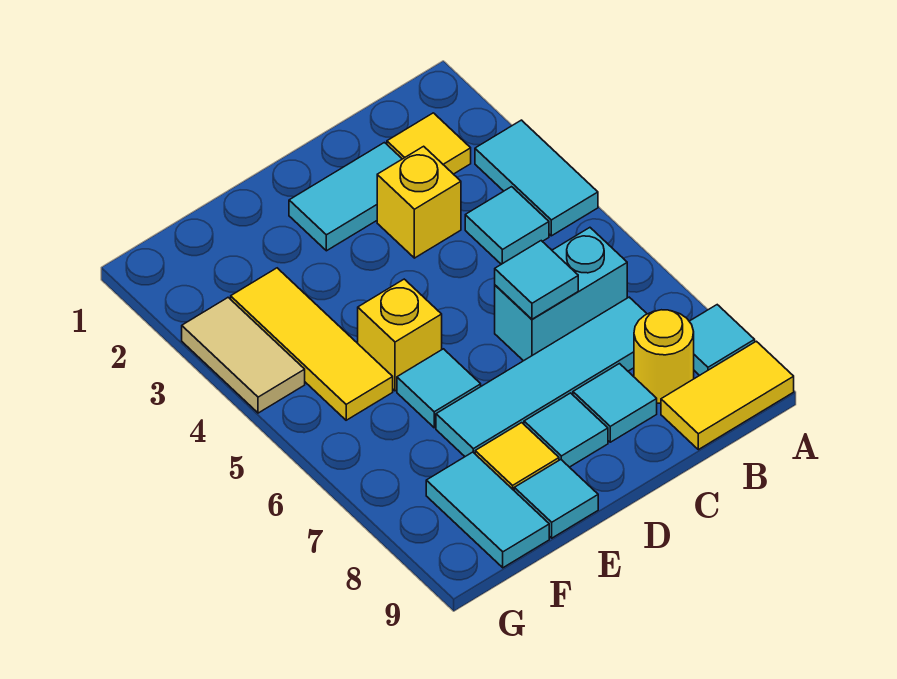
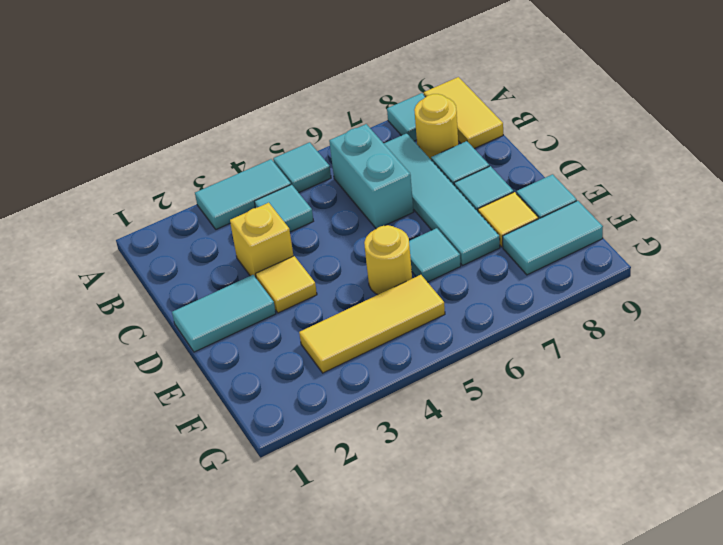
yellow 1x1 tile [387,113,471,174] -> yellow 1x1 tile moved to [256,256,317,313]
cyan 1x2 tile [289,143,402,251] -> cyan 1x2 tile turned to [172,275,276,352]
cyan 1x1 tile [495,241,578,319] -> cyan 1x1 tile moved to [273,142,331,193]
yellow 1x1 brick [358,279,442,391] -> yellow 1x1 round brick [364,225,412,295]
tan 1x2 tile [182,298,305,413] -> none

